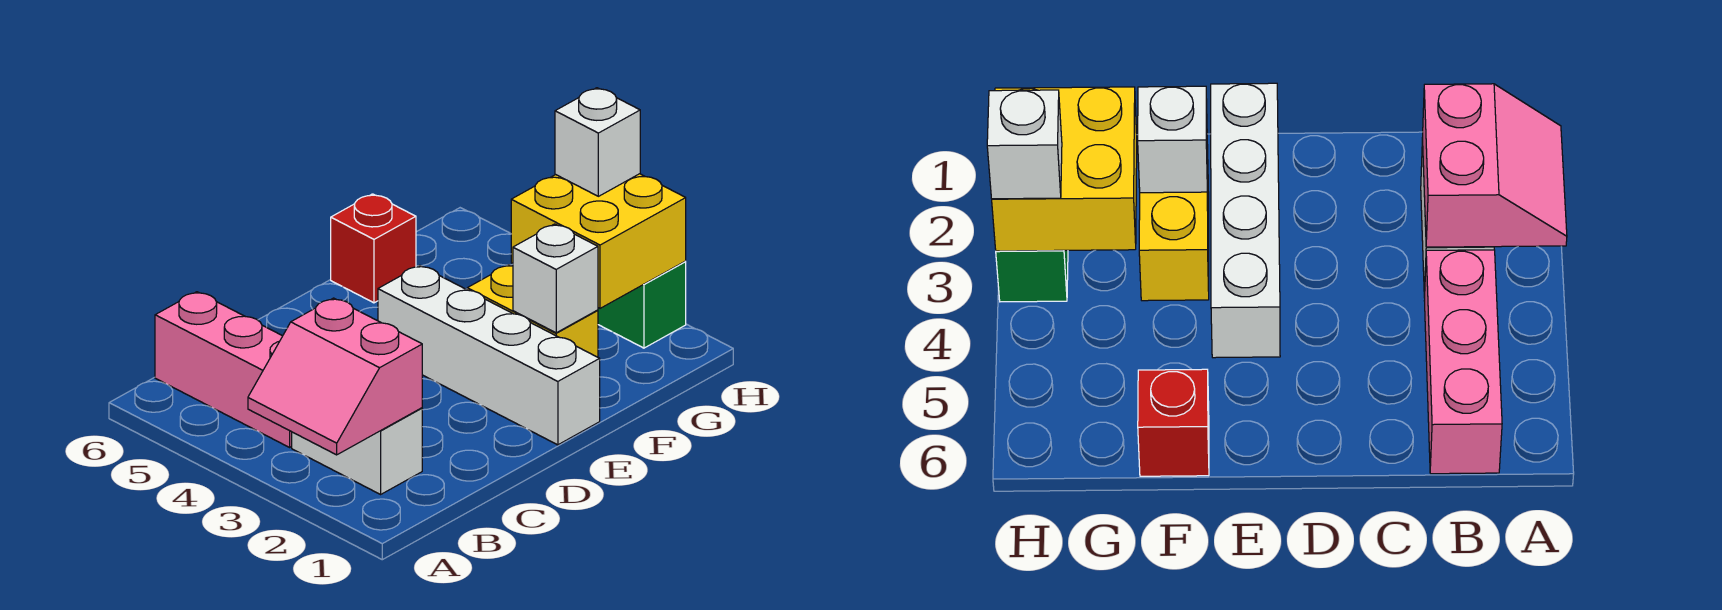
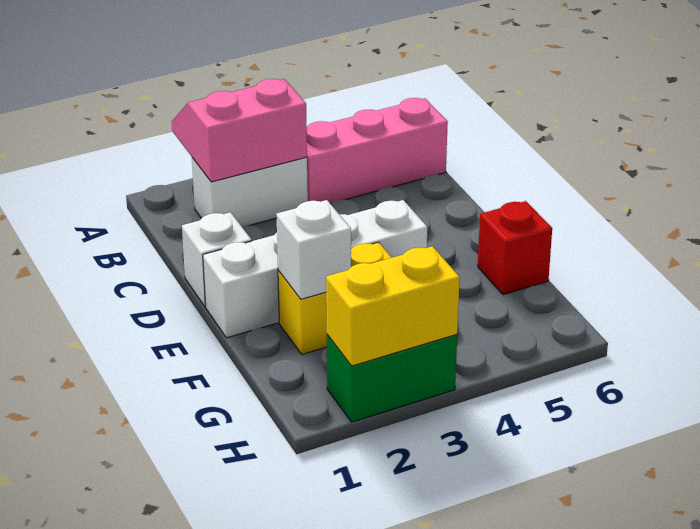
yellow 2x2 brick [511,174,686,308] -> yellow 1x2 brick [326,246,460,366]
white 1x1 brick [555,88,640,196] -> white 1x1 brick moved to [182,212,252,307]

